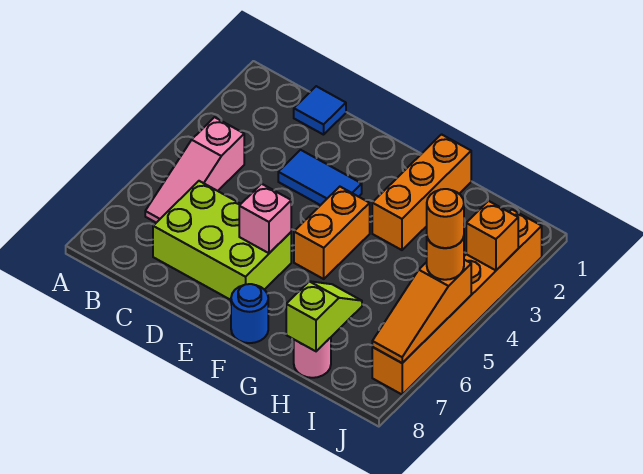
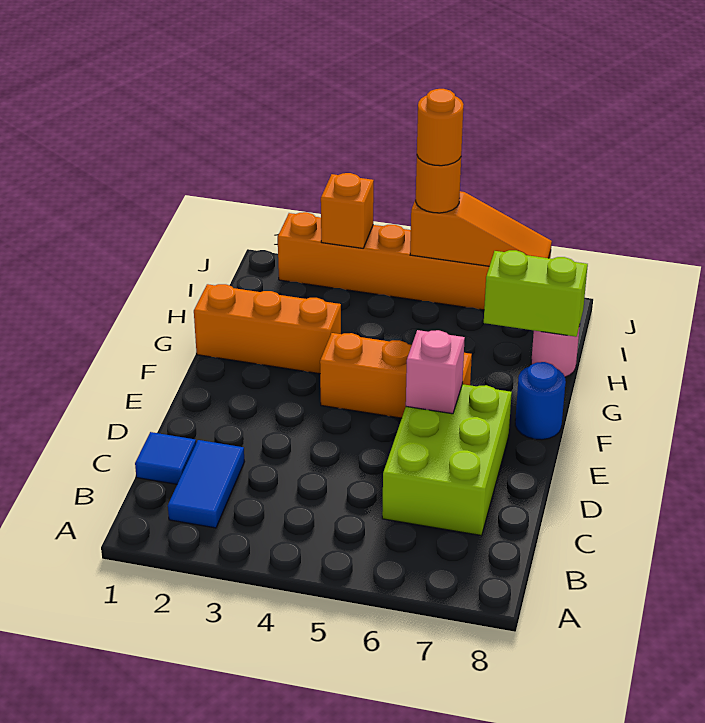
pink 1x3 slope [145,117,244,223] -> none
blue 1x2 tile [278,150,362,205] -> blue 1x2 tile moved to [168,440,245,528]
orange 1x2 brick [294,187,370,279] -> orange 1x3 brick [320,333,472,418]
lime 1x2 slope [286,281,362,351] -> lime 1x2 brick [484,250,588,337]

